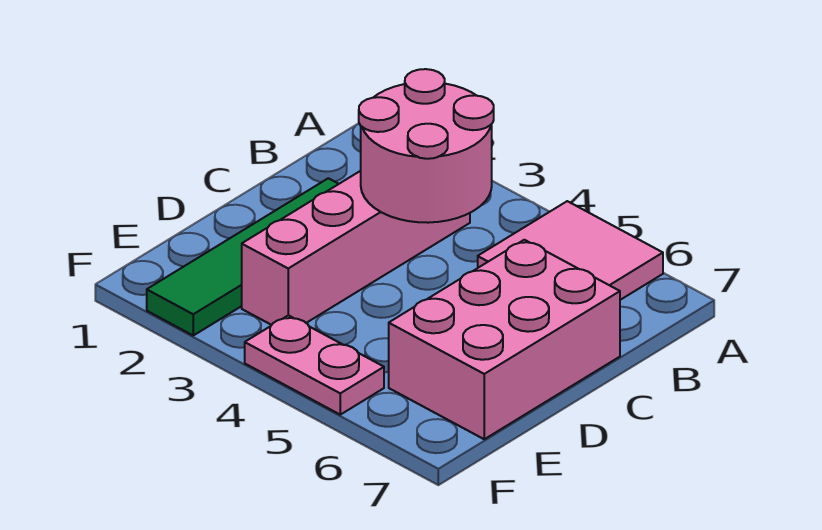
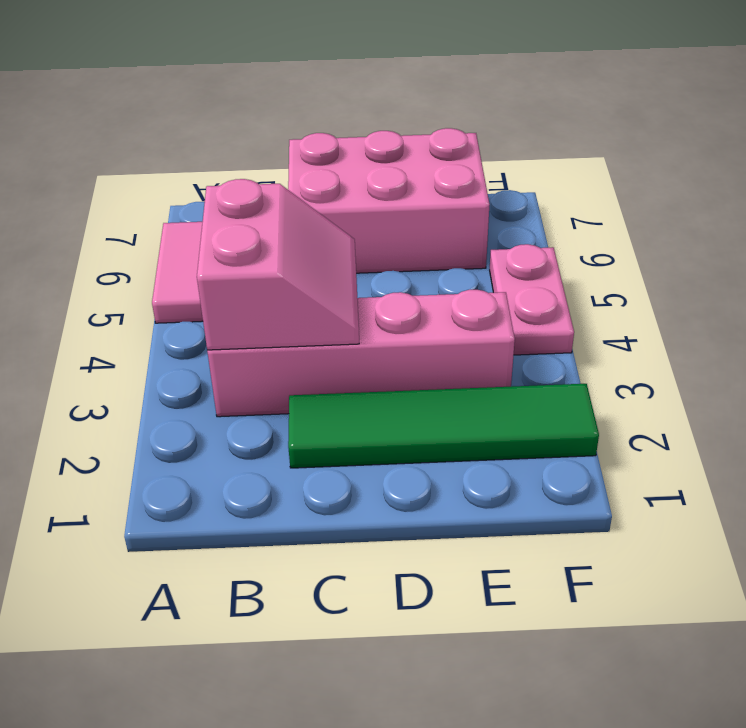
pink 2x2 round brick [359,69,494,223] -> pink 2x2 slope [197,179,359,350]

